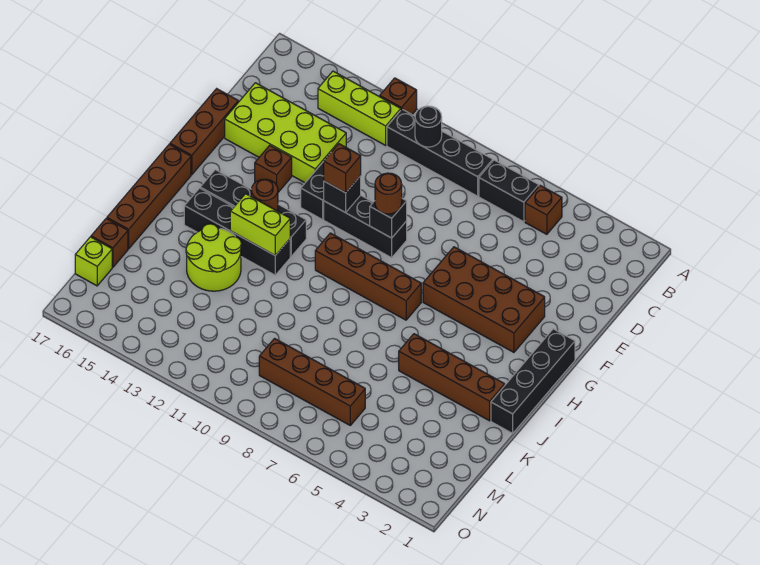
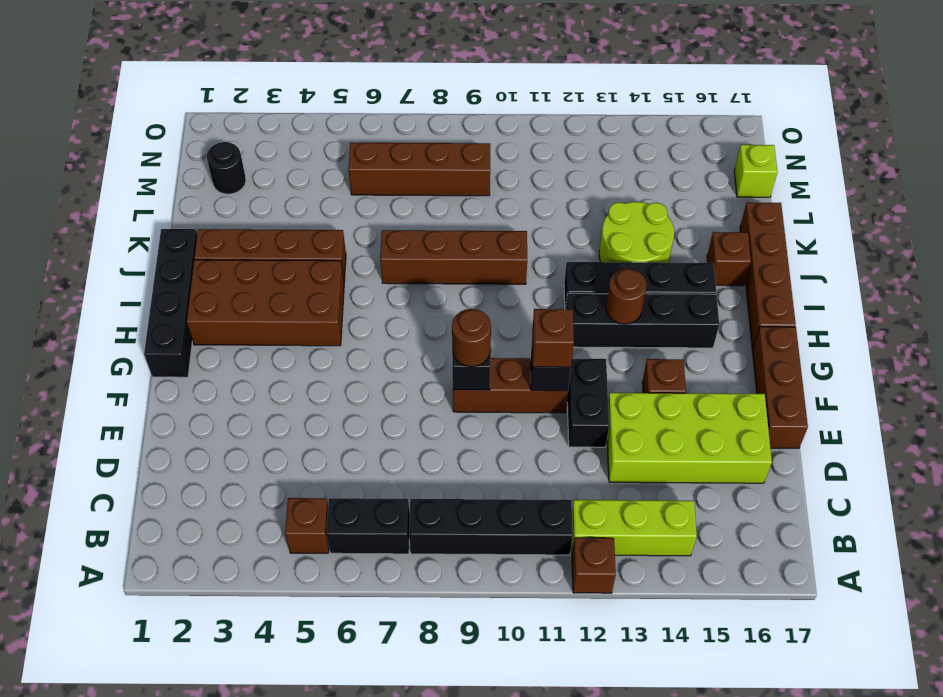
black 1x1 round brick [415,106,442,147] -> black 1x1 round brick moved to [207,142,246,194]
brown 2x4 brick [423,247,545,352] -> brown 2x4 brick moved to [187,260,344,346]
black 1x3 brick [324,195,407,258] -> brown 1x3 brick [453,358,568,413]
brown 1x4 brick [315,233,421,320] -> brown 1x4 brick moved to [380,230,527,284]
lime 1x2 brick [230,194,290,255] -> none
brown 1x1 brick [91,218,128,267] -> brown 1x1 brick moved to [707,232,751,286]

